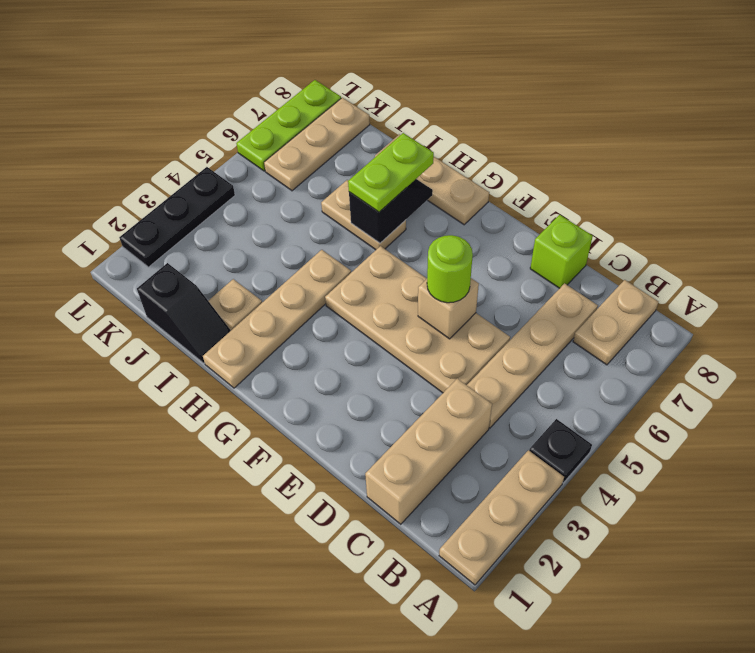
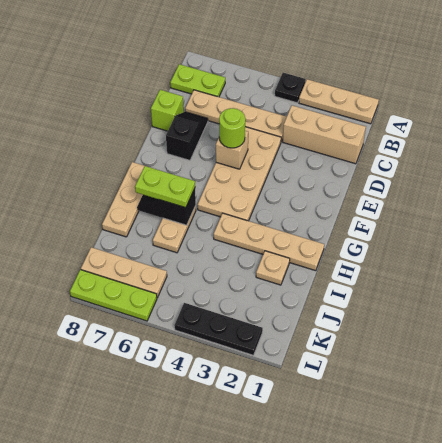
tan 1x2 plate [573,280,658,365] -> lime 1x2 plate [170,64,225,97]
black 1x2 slope [137,263,231,363] -> black 1x2 slope moved to [166,112,208,160]

